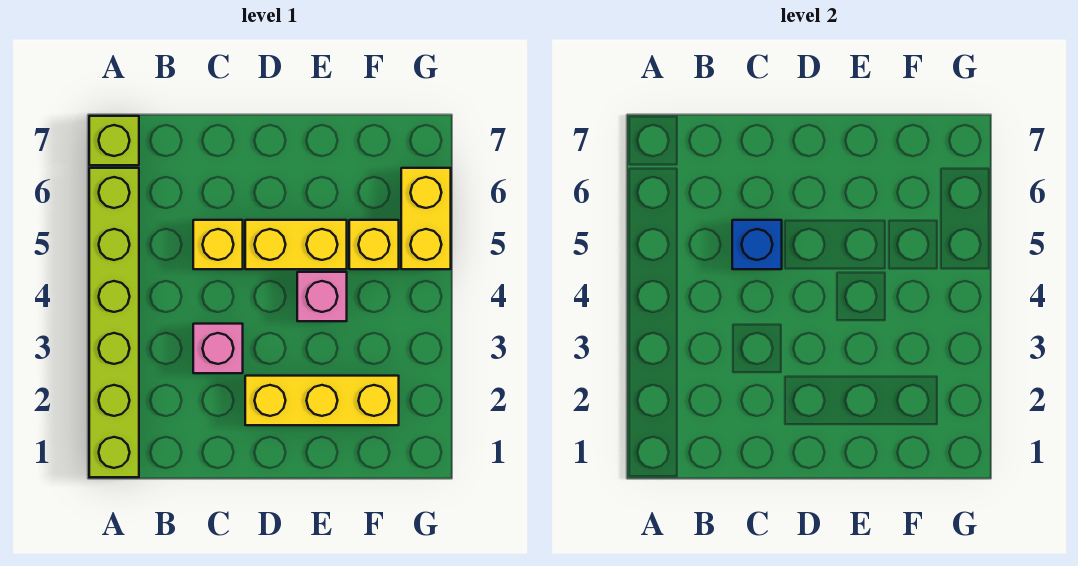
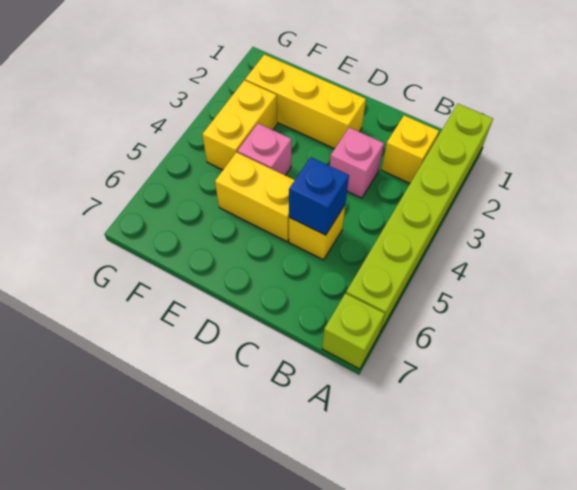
yellow 1x1 brick [349,220,399,269] -> yellow 1x1 brick moved to [382,116,439,183]
yellow 1x2 brick [401,168,451,269] -> yellow 1x2 brick moved to [202,80,277,170]

